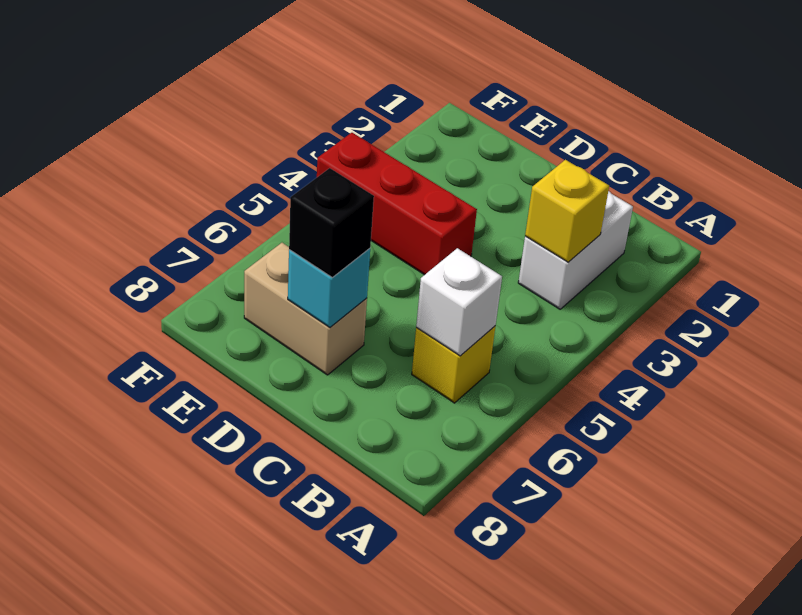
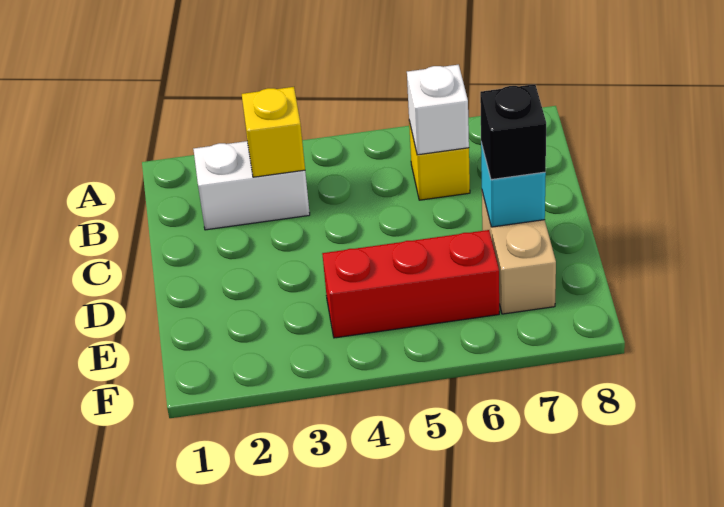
red 1x3 brick [317,133,477,275] -> red 1x3 brick turned to [322,230,499,338]

